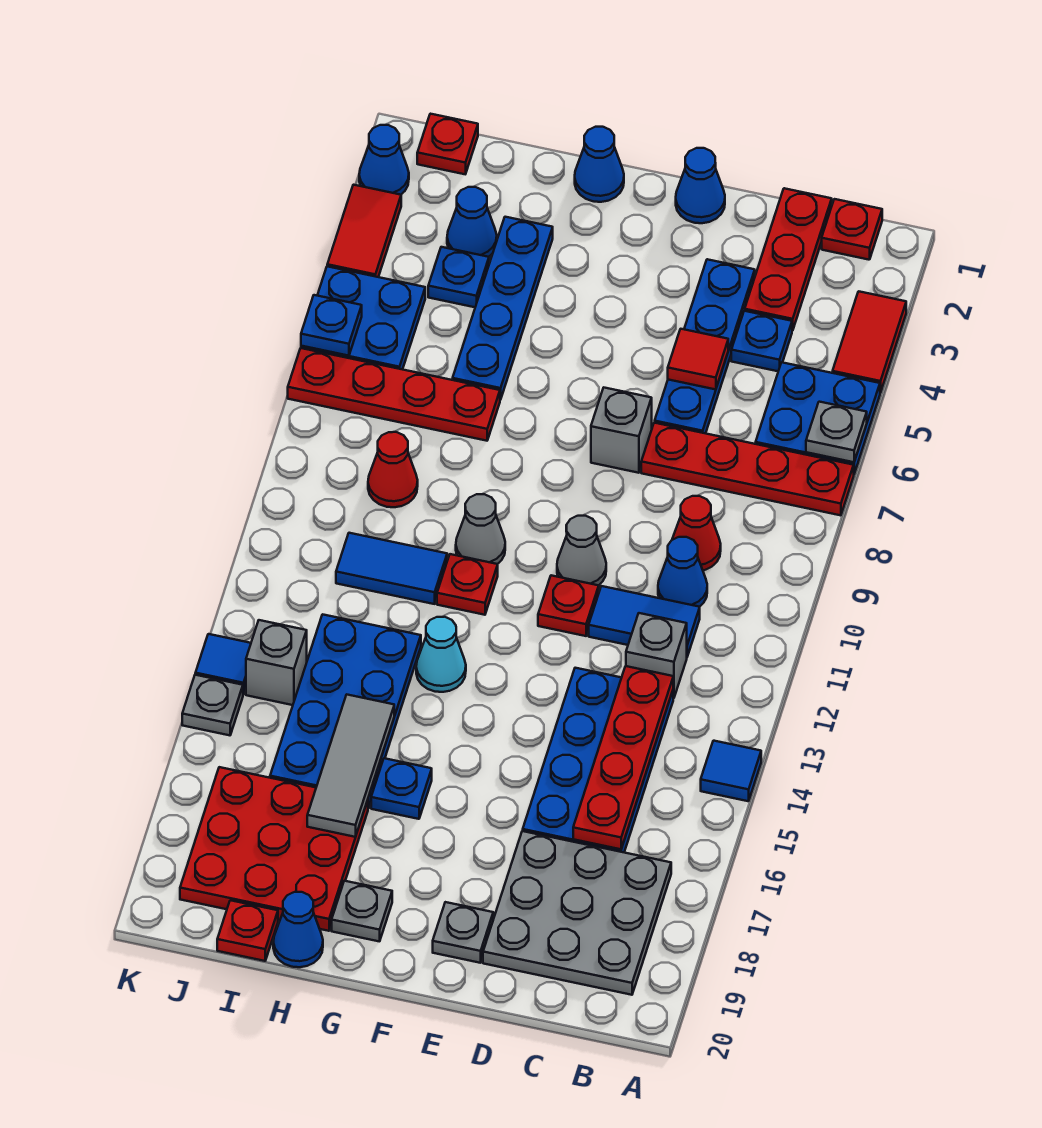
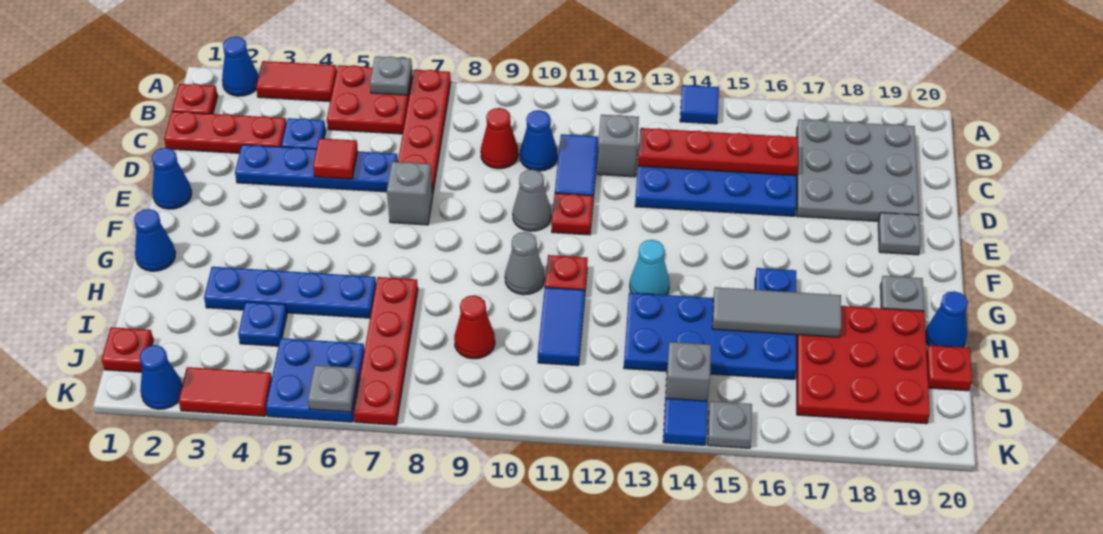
blue 2x2 plate [756,362,880,474] -> red 2x2 plate [327,65,413,134]
blue 1x1 cone [447,187,497,257] -> blue 1x1 cone moved to [222,37,259,96]
blue 1x1 plate [301,295,362,356] -> grey 1x1 plate [308,365,357,412]

